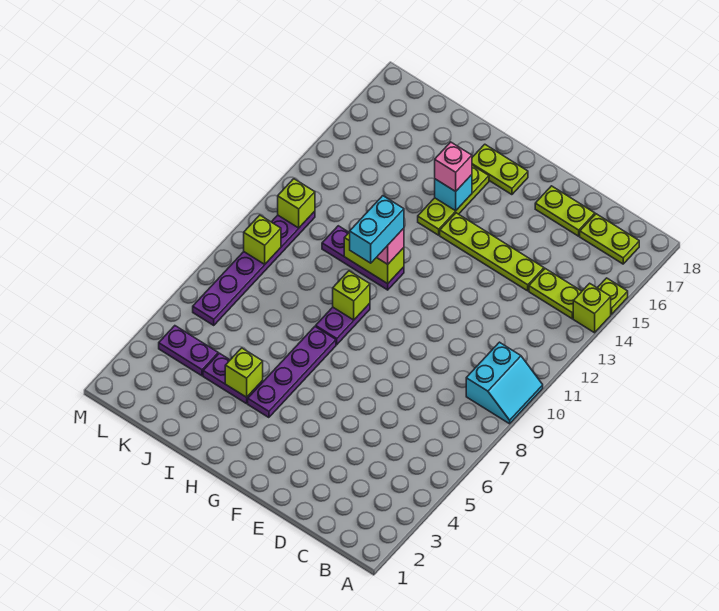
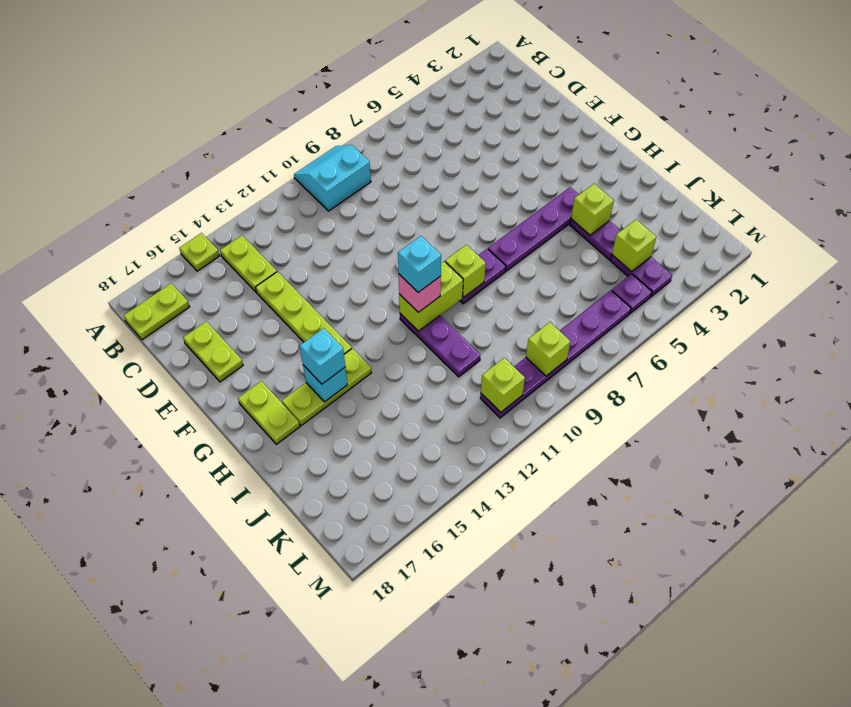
lime 1x1 brick [573,283,611,333] -> lime 1x1 brick moved to [612,219,656,272]
lime 1x2 plate [580,214,639,264] -> lime 1x2 plate turned to [124,283,189,340]
cyan 1x2 brick [350,196,404,263] -> cyan 1x1 brick [398,236,441,292]
lime 1x2 brick [344,232,404,284] -> lime 1x2 brick turned to [399,261,463,331]
pink 1x1 brick [435,142,472,191] -> cyan 1x1 brick [300,328,345,384]
none -> purple 1x1 plate [612,274,652,313]

